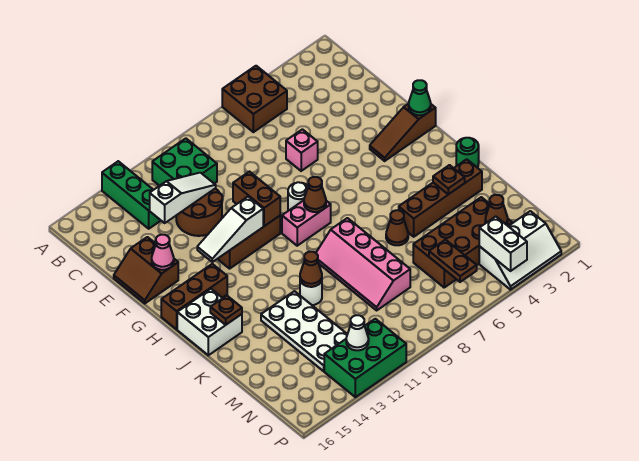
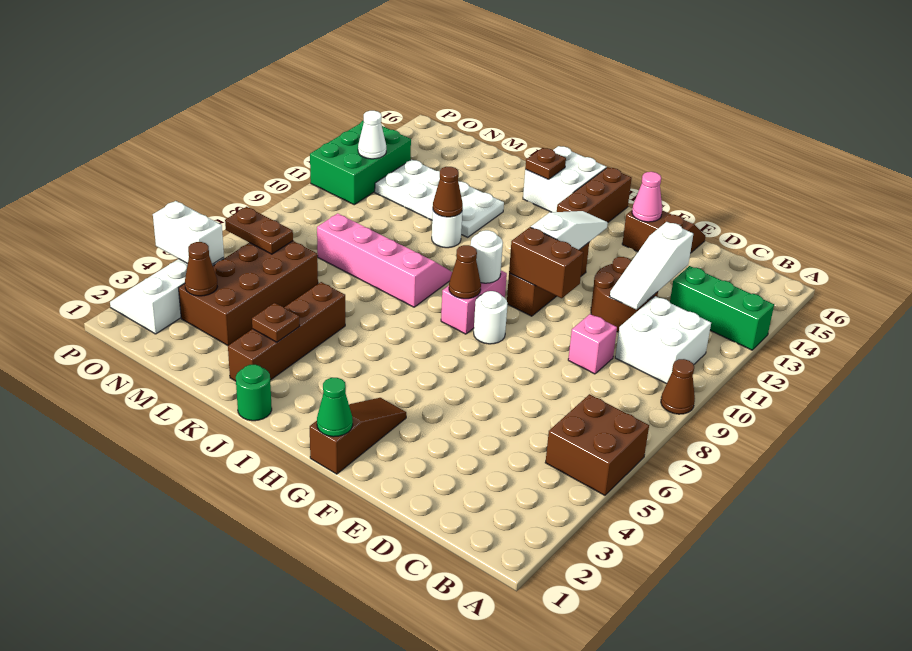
green 2x2 brick [152,138,217,186] -> white 2x2 brick [615,296,711,384]
pink 1x1 brick [286,129,318,171] -> pink 1x1 brick moved to [568,314,617,374]
none -> white 1x1 round brick [471,230,503,283]
brown 1x1 cone [386,210,408,245] -> brown 1x1 cone moved to [661,359,695,414]

